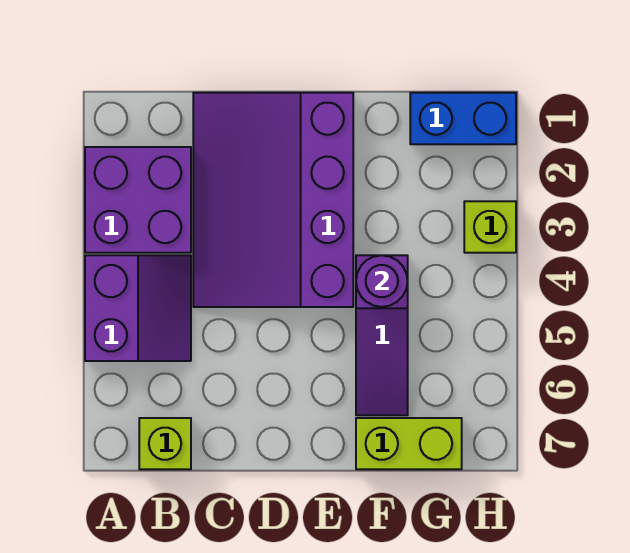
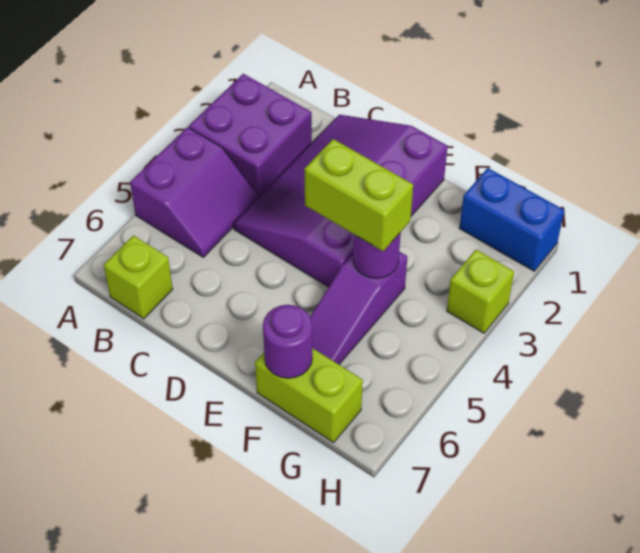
none -> lime 1x2 brick [304,139,413,251]
none -> purple 1x1 round brick [263,305,312,378]

